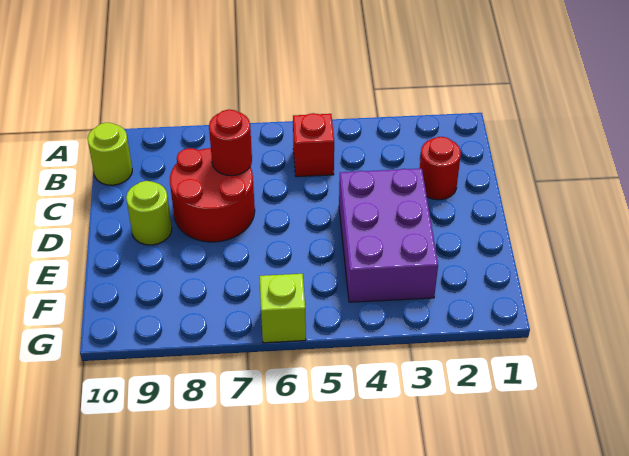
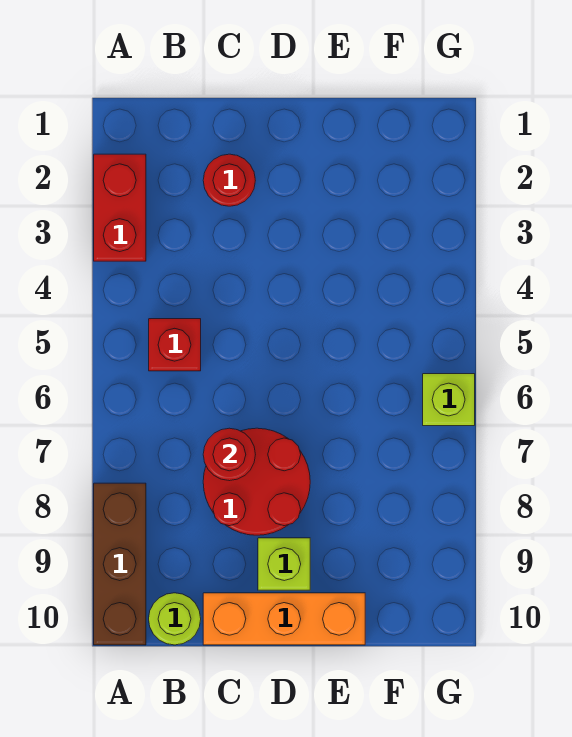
none -> red 1x2 brick [94,154,146,261]
none -> brown 1x3 brick [94,483,146,645]
none -> orange 1x3 brick [203,593,365,645]
purple 2x3 brick [339,169,438,302] -> none
lime 1x1 round brick [126,181,172,245] -> lime 1x1 brick [258,538,310,590]

